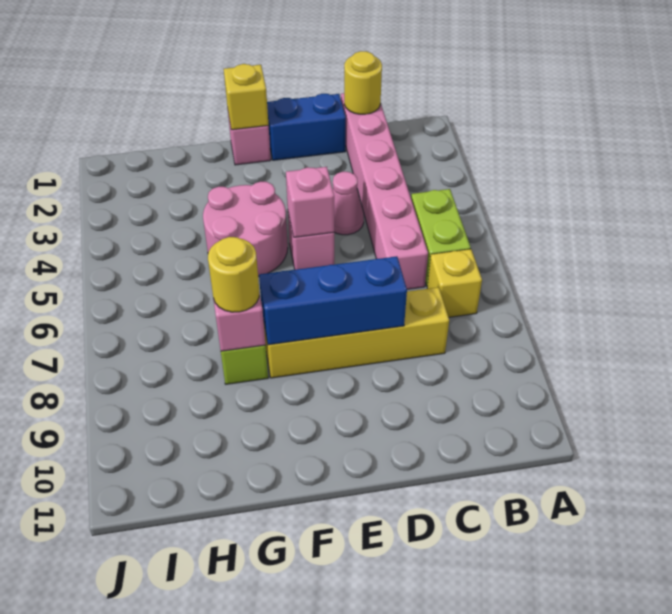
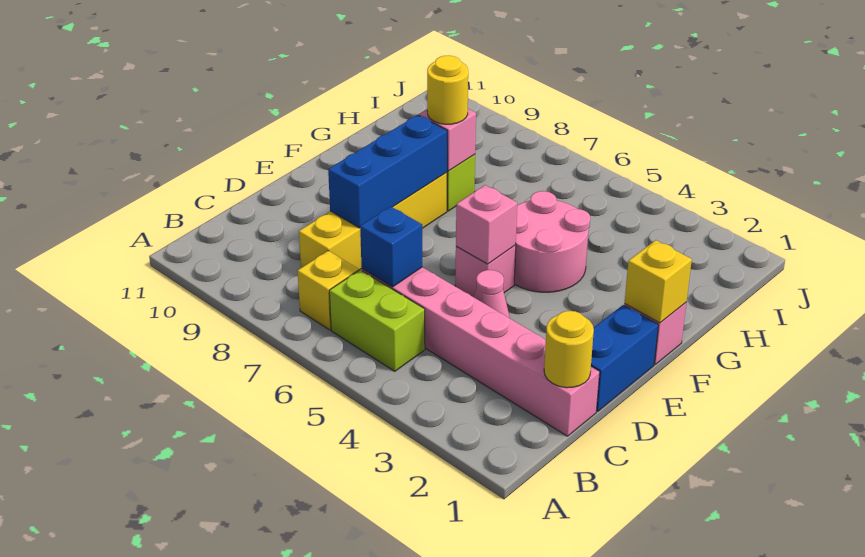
none -> blue 1x1 brick [360,206,422,287]

